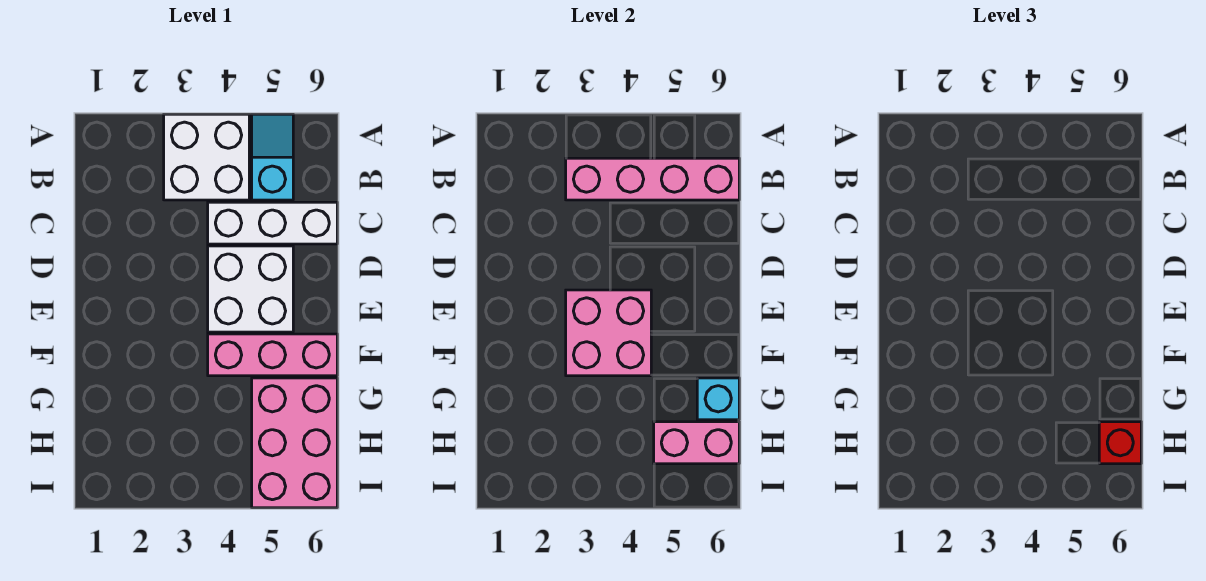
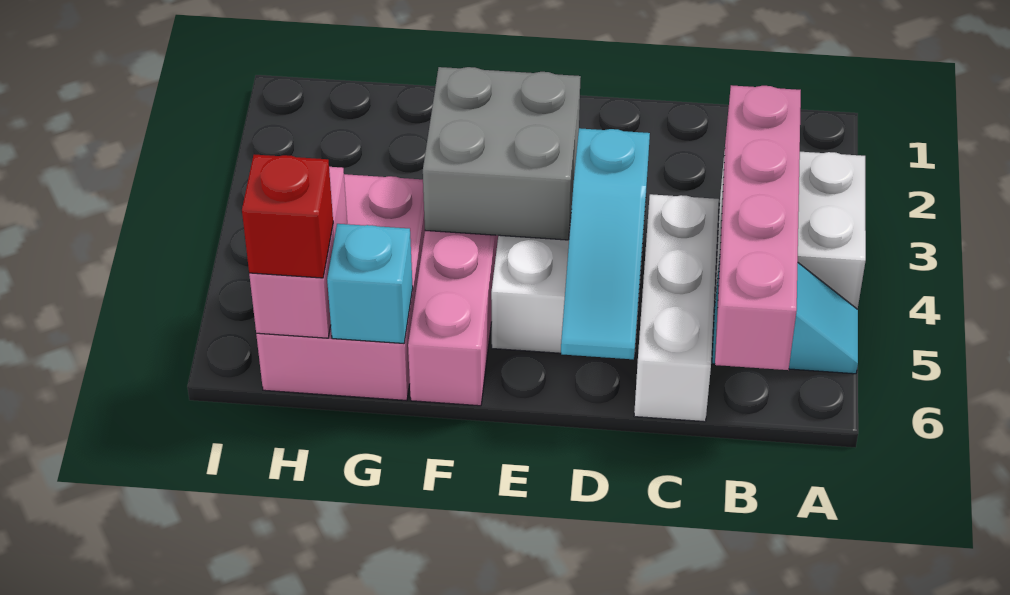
none -> cyan 1x3 slope [561,128,650,359]
pink 2x2 brick [566,290,651,376] -> grey 2x2 brick [423,67,581,240]
pink 2x3 brick [252,378,337,508] -> pink 2x3 brick turned to [256,174,425,400]

